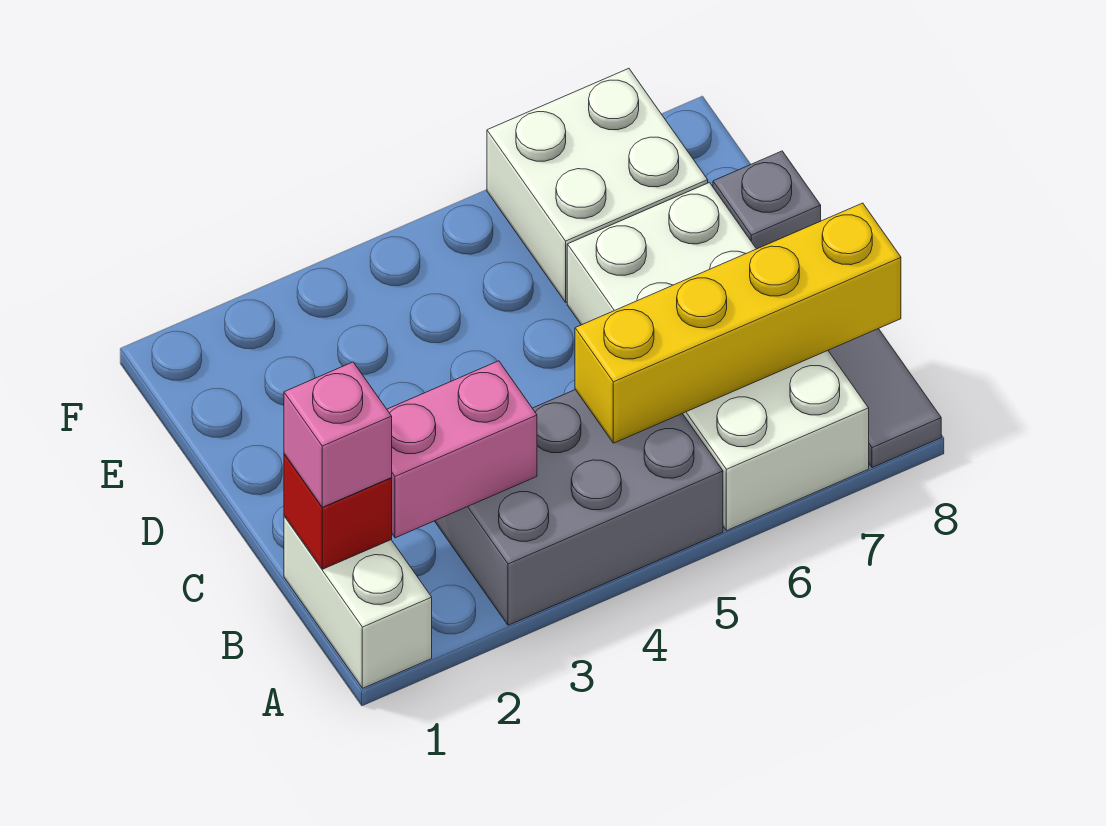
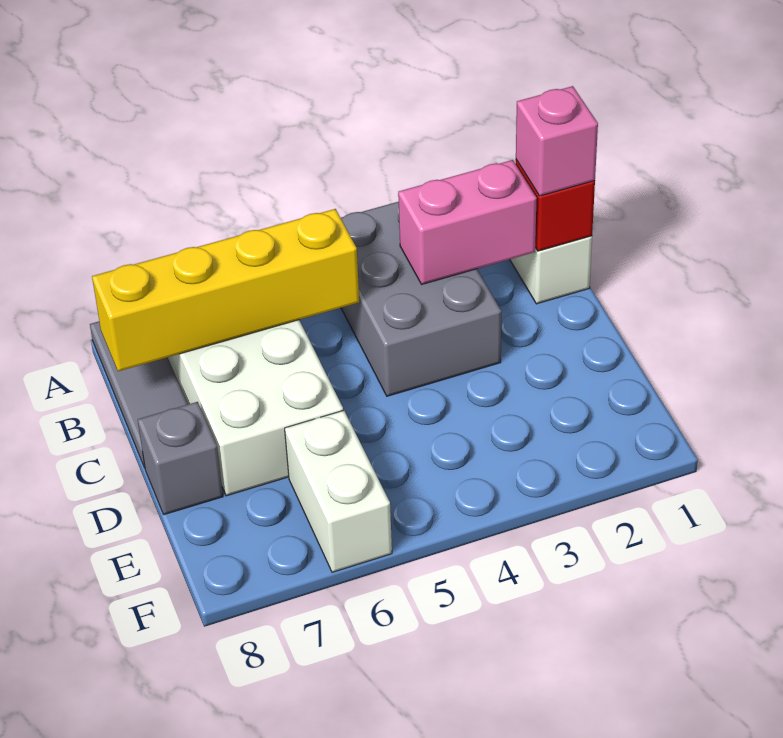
grey 2x3 brick [435,390,723,625] -> grey 2x3 brick turned to [341,202,501,396]
white 2x2 brick [487,69,708,302] -> white 1x2 brick [285,410,392,572]

